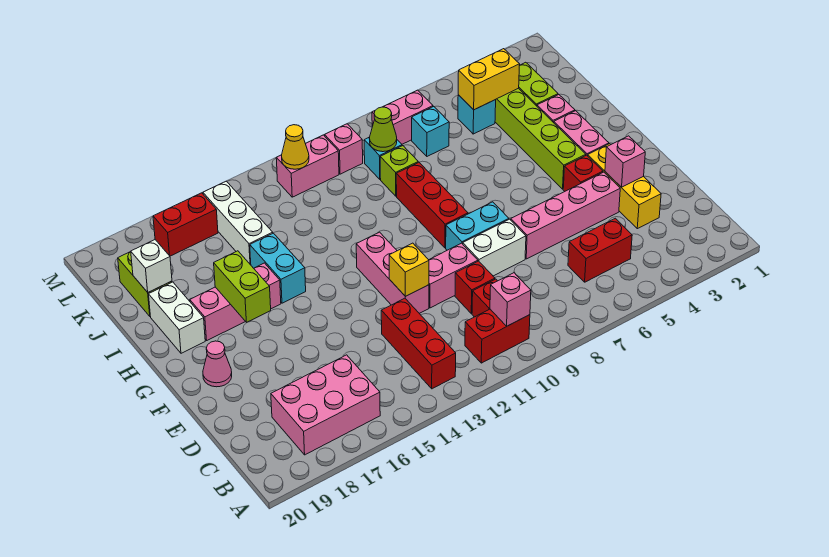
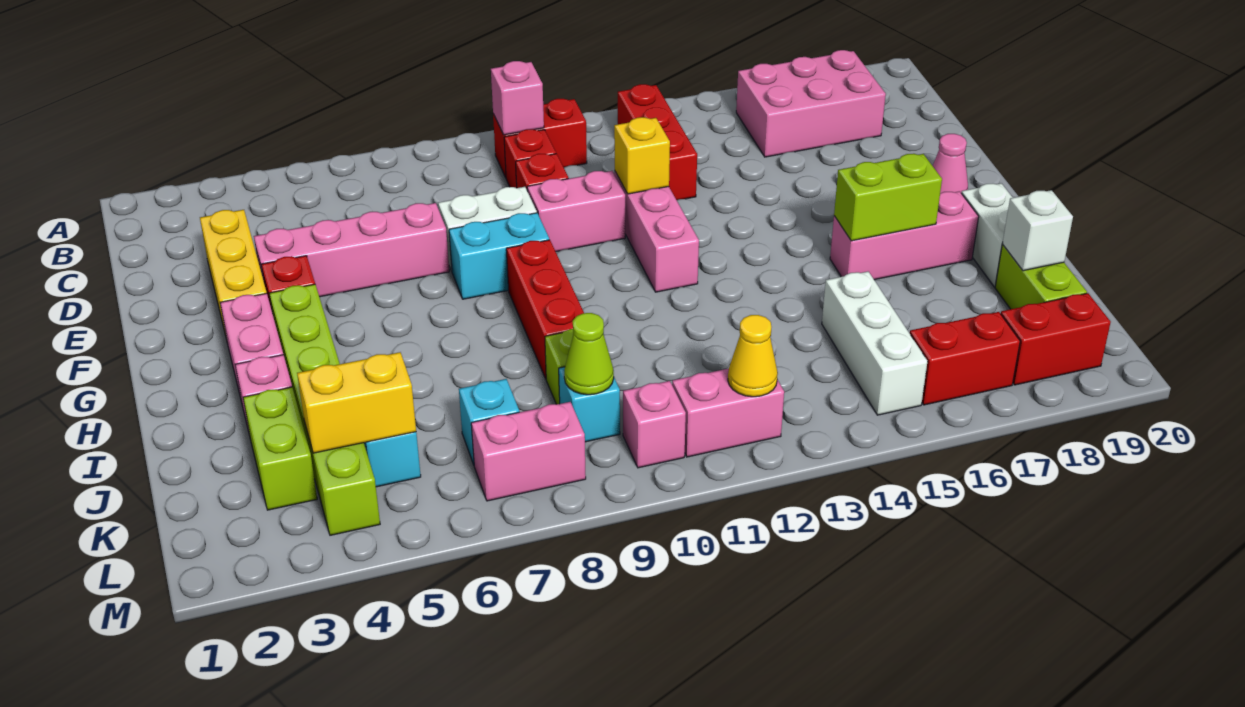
red 1x2 brick [568,218,632,282] -> red 1x2 brick moved to [1001,293,1111,385]
pink 1x1 brick [605,136,645,187] -> none
lime 1x2 brick [214,251,271,322] -> lime 1x2 brick turned to [834,154,942,241]
cyan 1x2 brick [250,233,306,303] -> none

